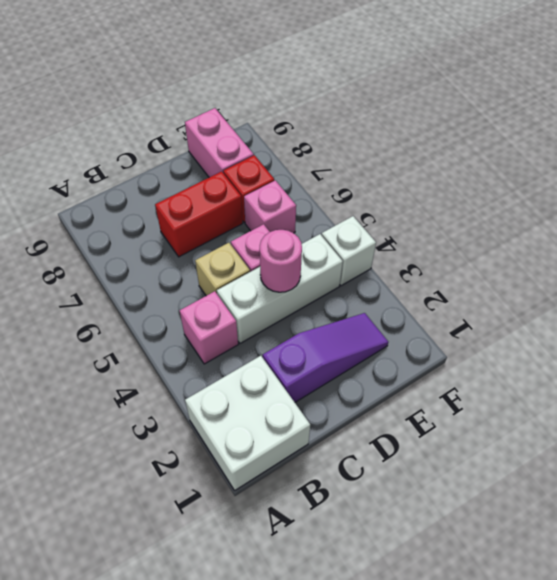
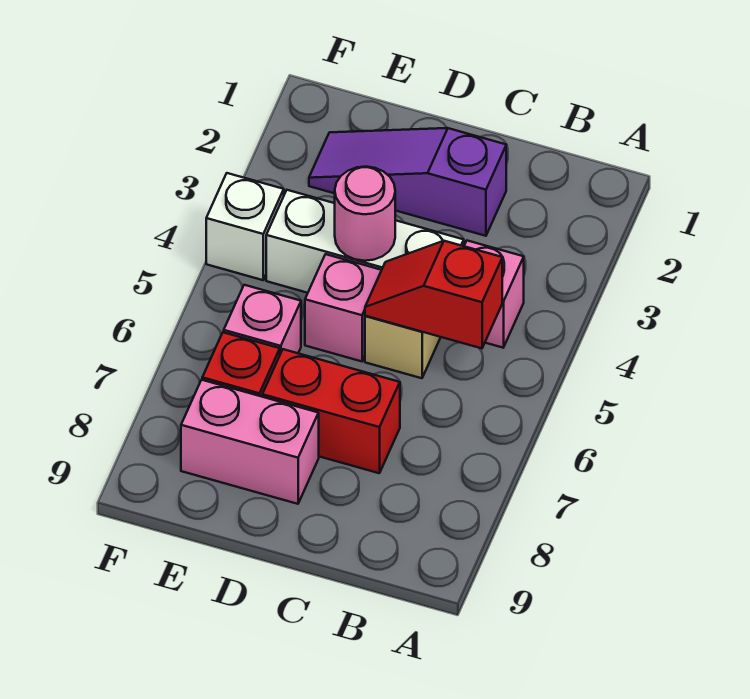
white 2x2 brick [185,356,310,490] -> none
none -> red 1x2 slope [365,241,502,348]
pink 1x2 brick [185,108,254,177] -> pink 1x2 brick turned to [181,380,319,504]

